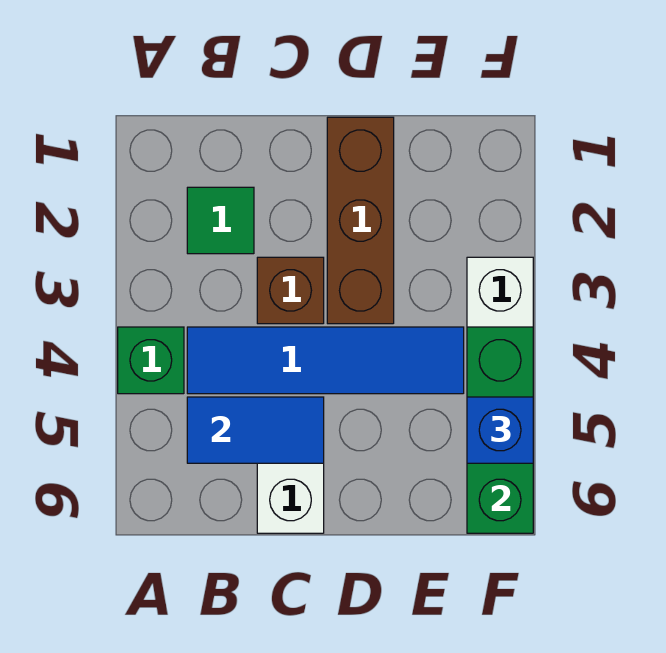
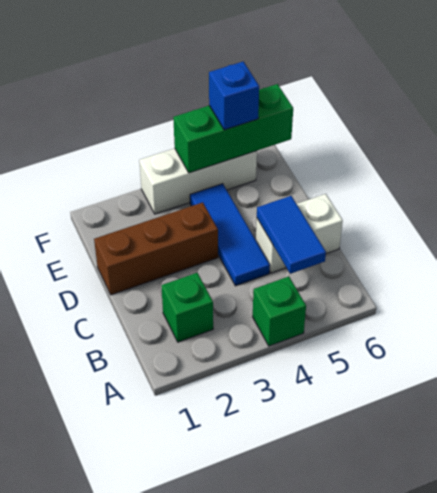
green 1x1 tile [187,187,254,254] -> green 1x1 brick [161,273,213,342]
blue 1x4 tile [187,327,464,394] -> blue 1x3 tile [190,184,270,286]
brown 1x1 brick [257,257,324,324] -> none

